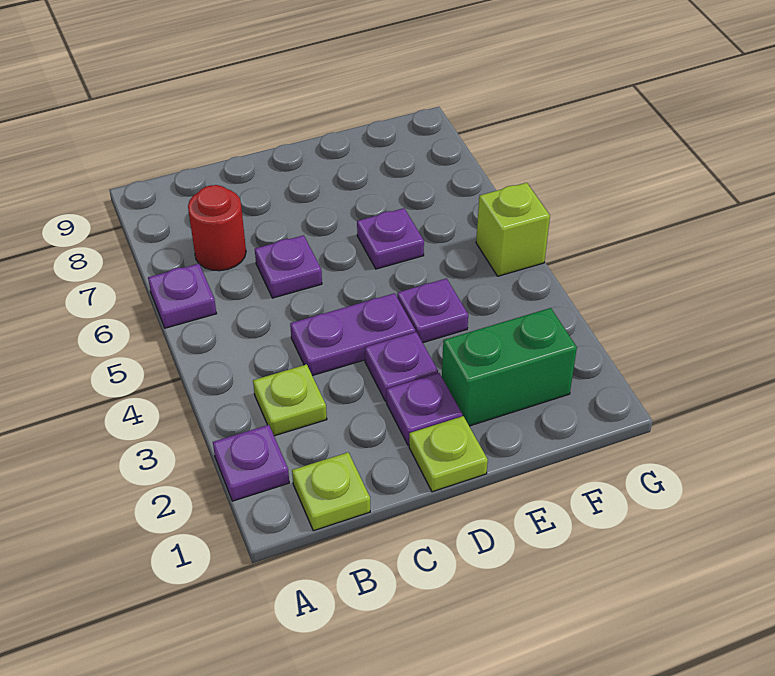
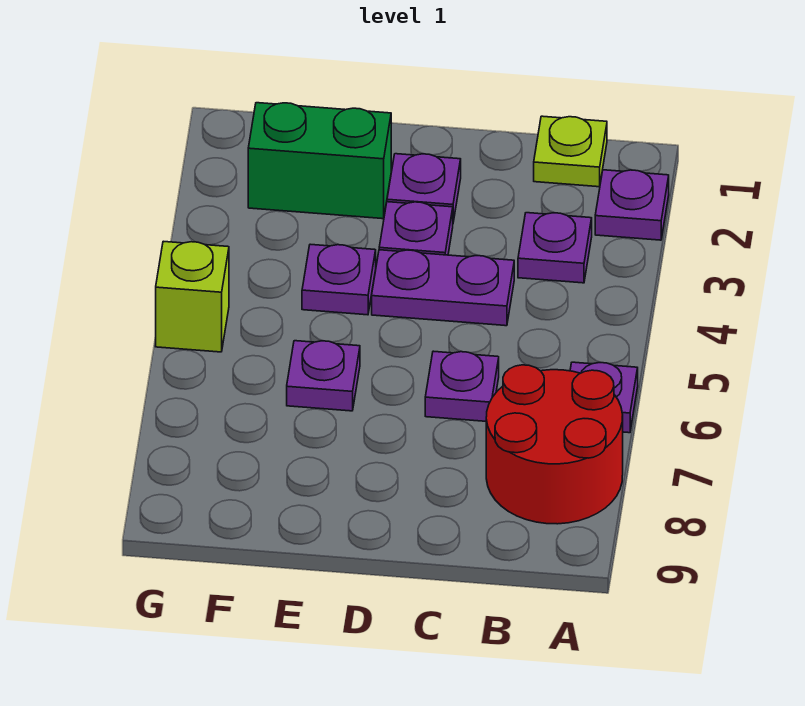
lime 1x1 plate [253,364,327,436] -> purple 1x1 plate [518,213,592,283]
red 1x1 round brick [188,185,246,271] -> red 2x2 round brick [486,365,623,524]
lime 1x1 plate [409,416,488,492] -> none

